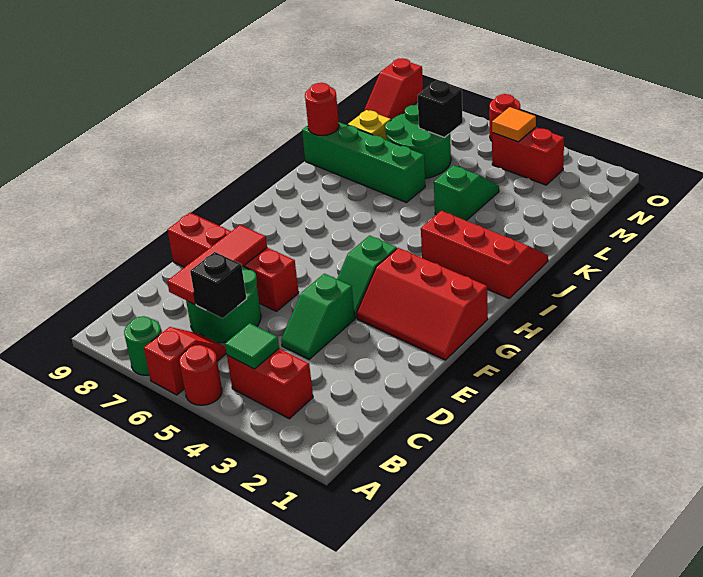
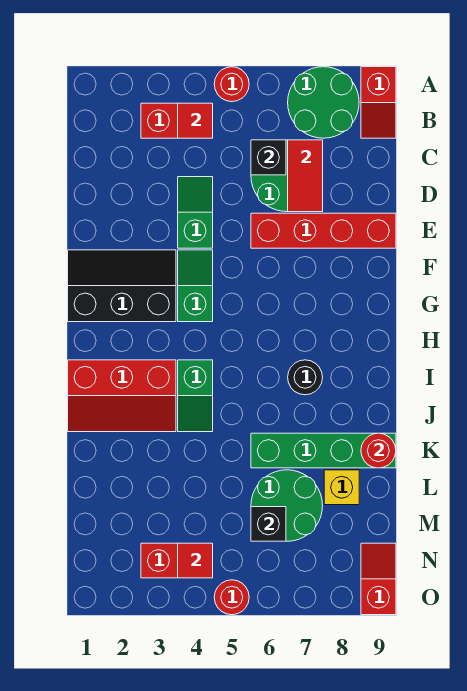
red 1x2 slope [144,327,227,395] -> red 1x2 slope moved to [361,67,396,138]
green 1x1 round brick [124,316,161,375] -> green 2x2 round brick [288,67,359,138]
green 1x1 tile [225,323,279,369] -> red 1x1 tile [178,103,213,138]
red 1x3 tile [167,225,267,305] -> red 1x2 tile [288,140,323,212]
red 2x3 slope [357,248,488,360] -> black 2x3 slope [68,250,176,322]
none -> black 1x1 round brick [288,360,323,395]
green 1x2 slope [434,165,499,221] -> green 1x2 slope moved to [178,360,213,432]
orange 1x1 tile [492,107,536,142] -> red 1x1 tile [178,543,213,578]

